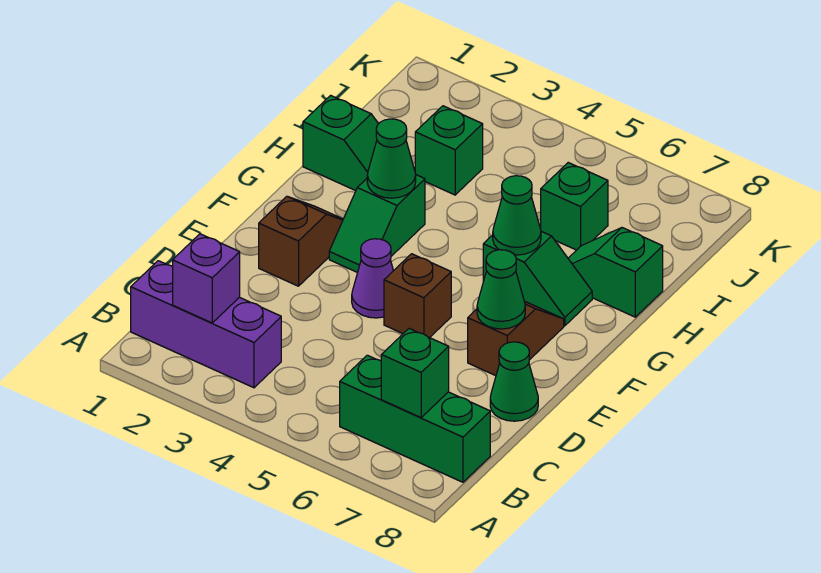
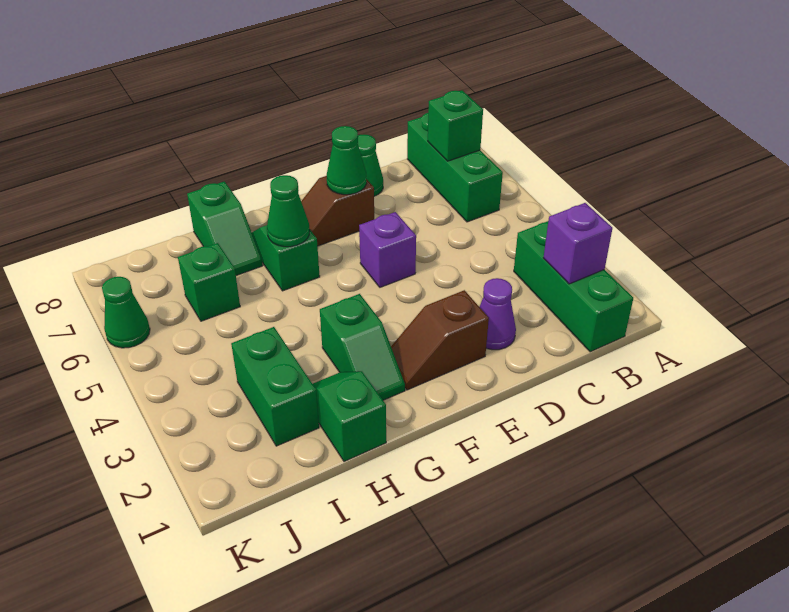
purple 1x3 brick [131,261,281,388] -> green 1x3 brick [514,221,633,352]
purple 1x1 cone [352,239,393,318] -> purple 1x1 cone moved to [480,278,516,350]
brown 1x1 brick [384,254,451,338] -> purple 1x1 brick [359,212,416,287]
green 1x2 slope [329,175,425,273] -> green 1x2 slope turned to [320,294,405,400]
green 1x1 cone [367,119,416,198] -> green 1x1 cone moved to [102,277,150,348]
green 1x1 brick [415,106,483,195] -> green 1x2 brick [231,327,319,446]

